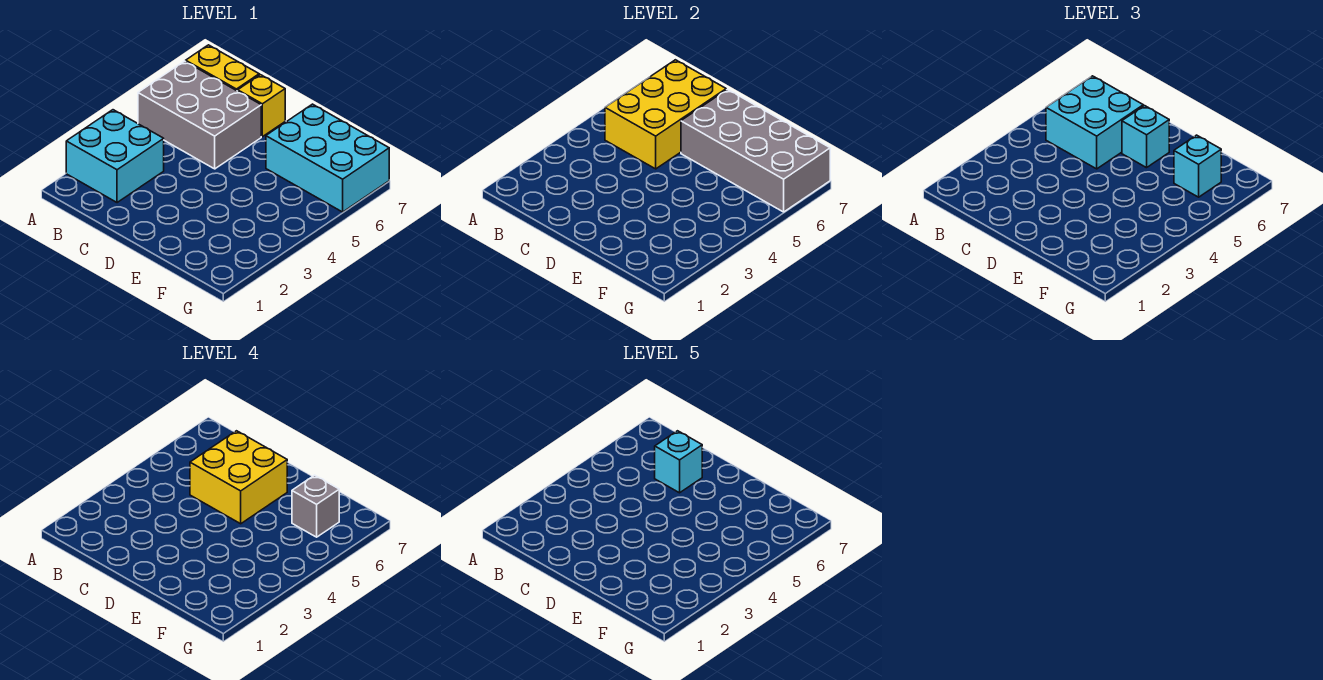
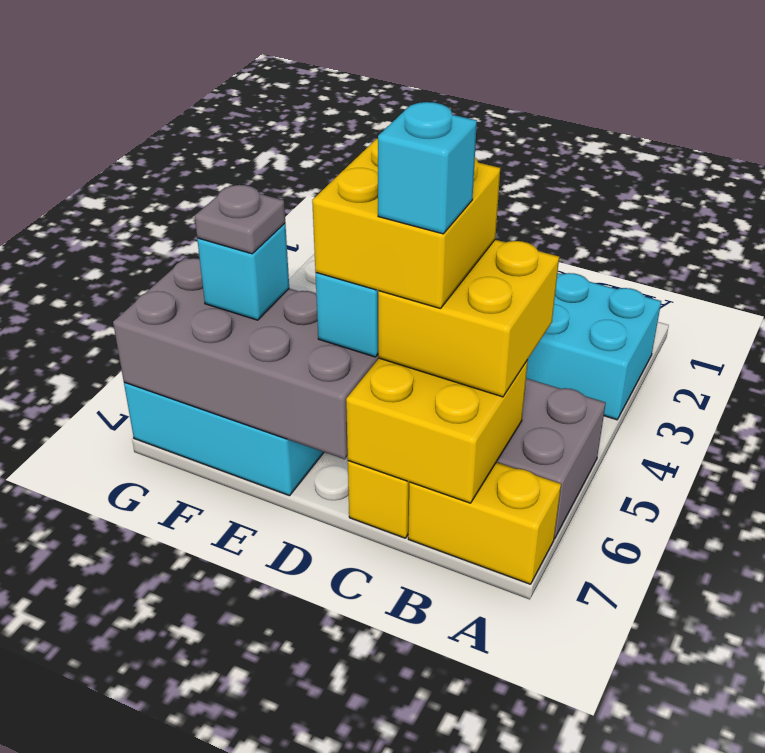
yellow 2x3 brick [605,60,726,169] -> yellow 2x2 brick [346,358,528,503]
cyan 2x2 brick [1046,76,1143,169] -> yellow 2x2 brick [378,240,559,397]
grey 1x1 brick [292,475,339,537] -> grey 1x1 plate [195,185,285,254]

